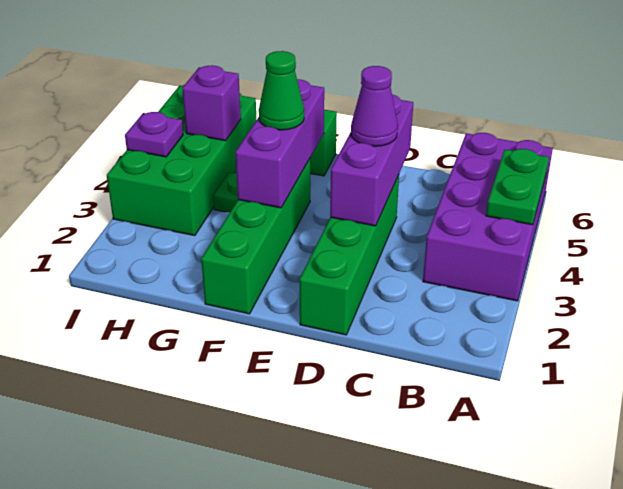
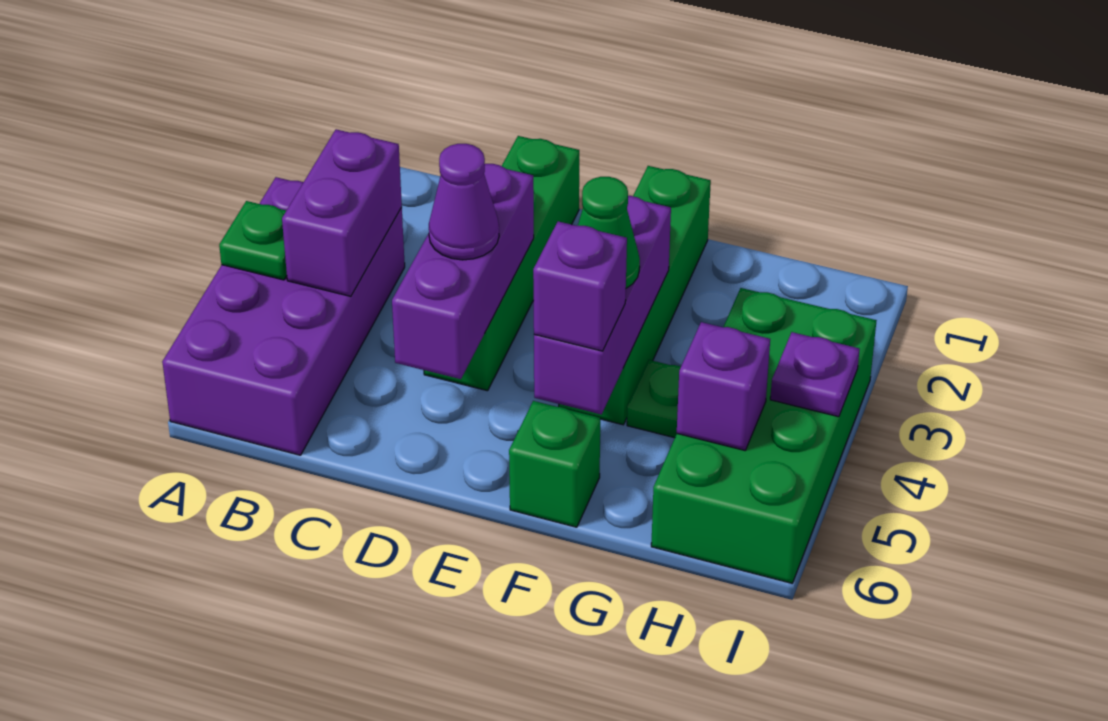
green 1x2 plate [486,149,549,225] -> green 1x1 plate [219,201,287,280]
none -> purple 1x2 brick [282,129,402,296]
none -> purple 1x1 brick [533,221,627,351]

